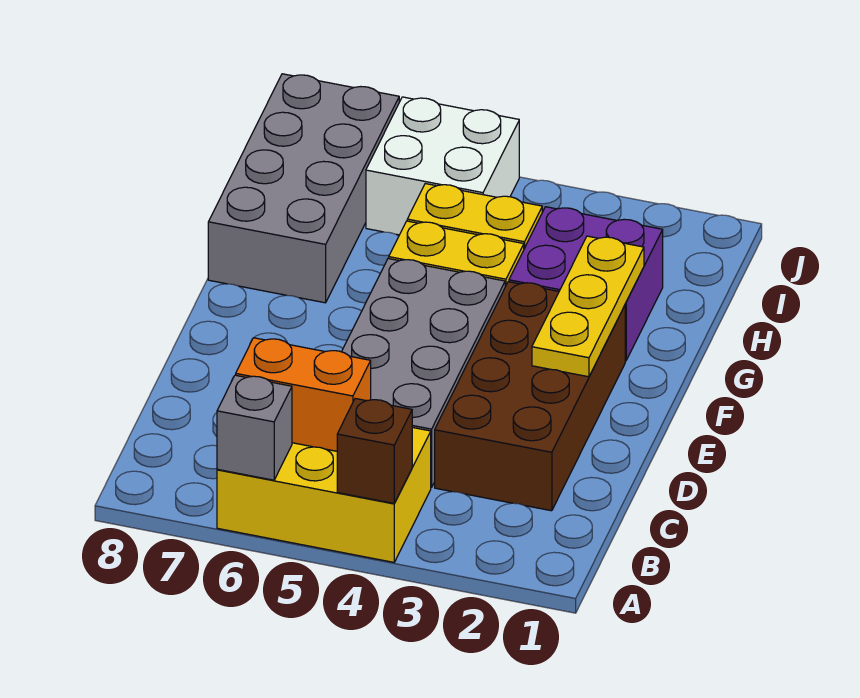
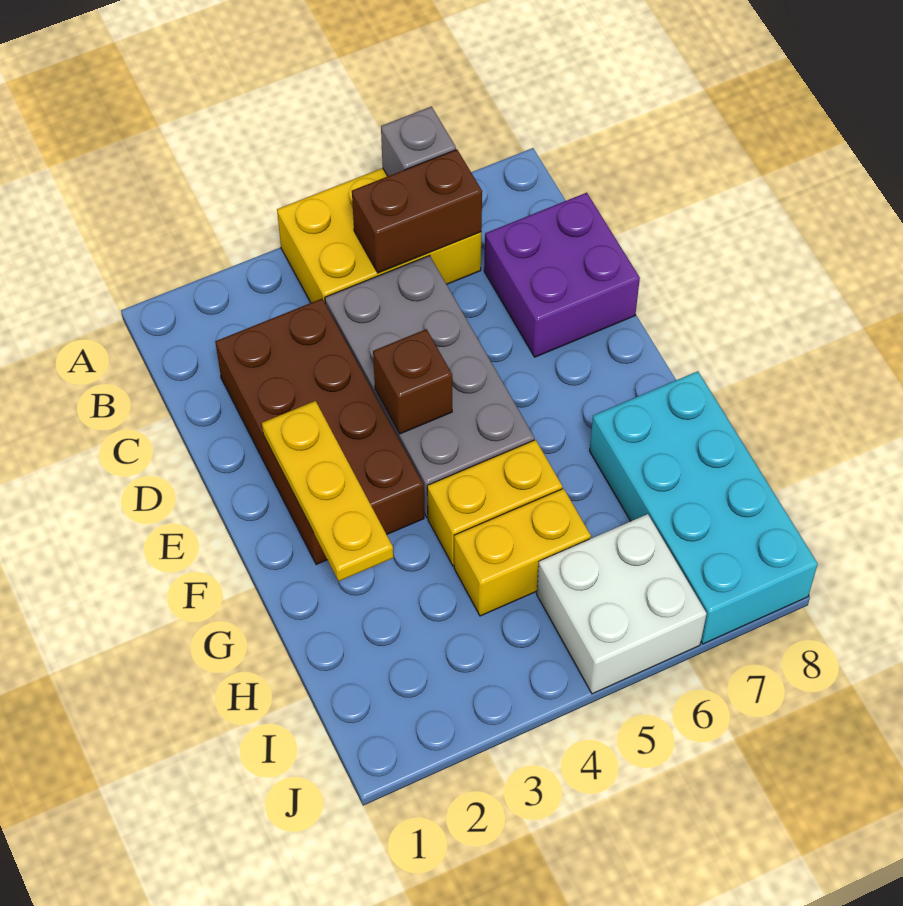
brown 1x1 brick [337,399,412,503] -> brown 1x1 brick moved to [373,329,452,434]
orange 1x2 brick [236,338,371,451] -> brown 1x2 brick [352,150,482,273]
purple 2x2 brick [509,207,663,361] -> purple 2x2 brick moved to [484,193,640,357]
grey 2x4 brick [208,74,399,303] -> cyan 2x4 brick [590,371,818,644]

